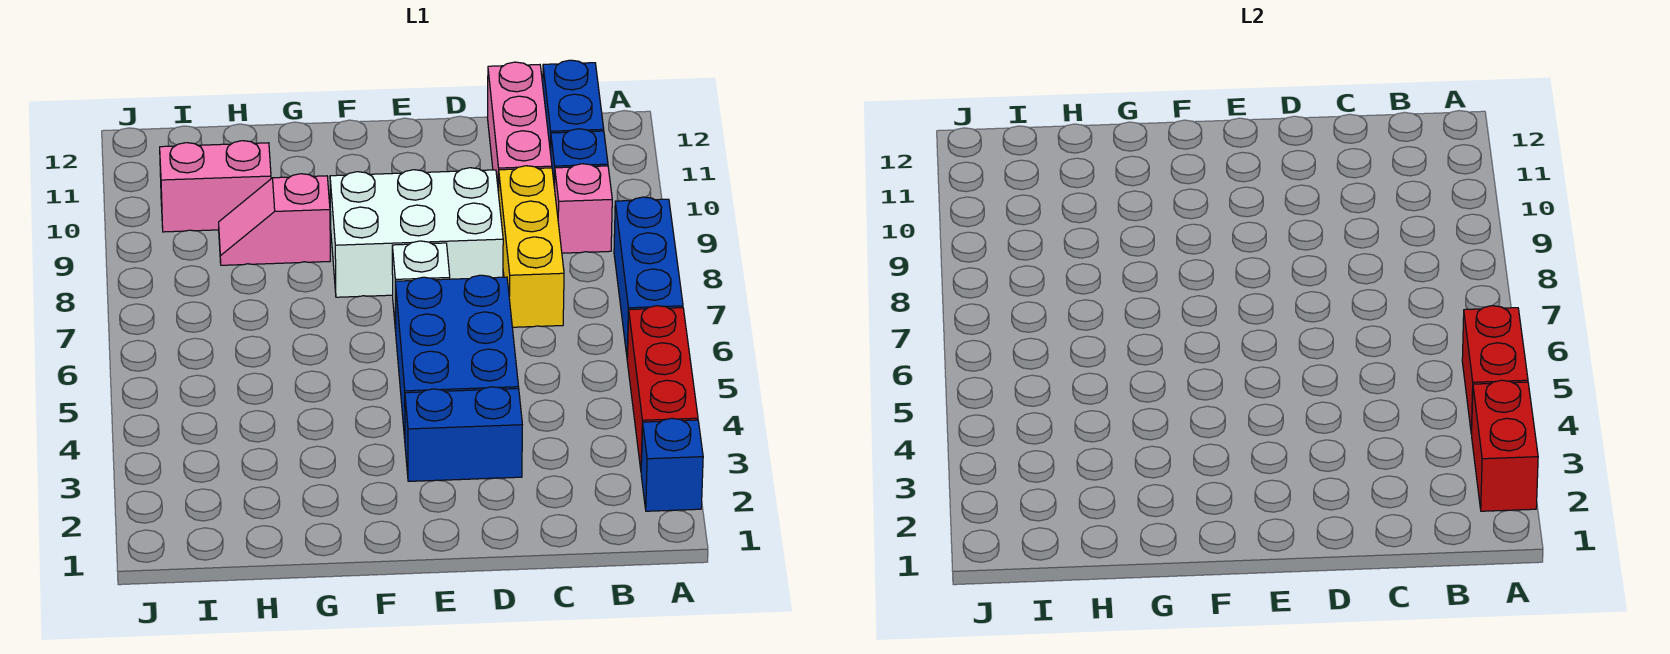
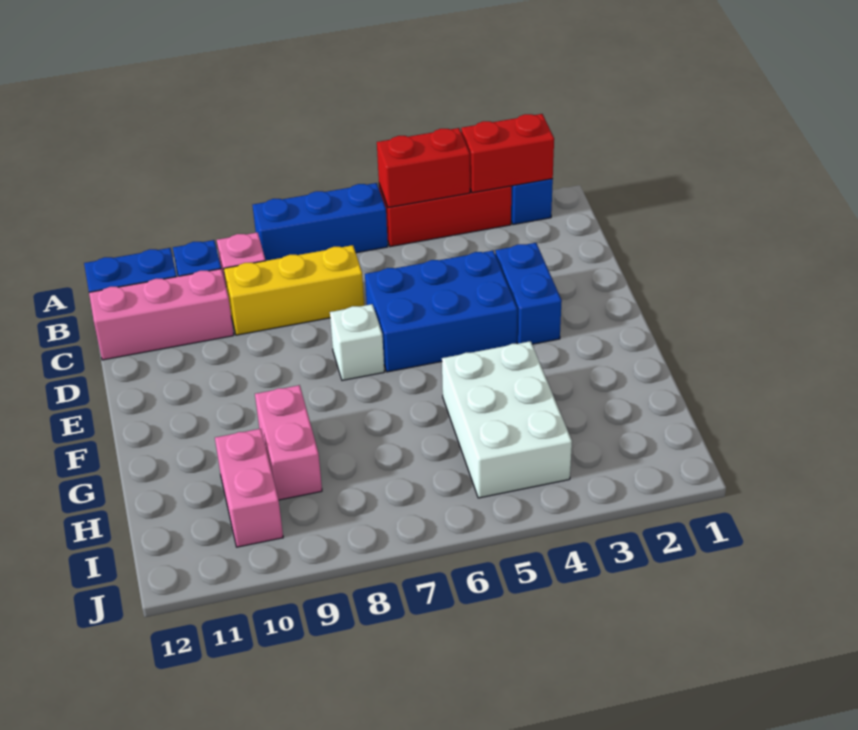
white 2x3 brick [330,168,503,297] -> white 2x3 brick moved to [442,341,572,498]
pink 1x2 slope [219,174,330,265] -> pink 1x2 brick [255,385,322,500]

